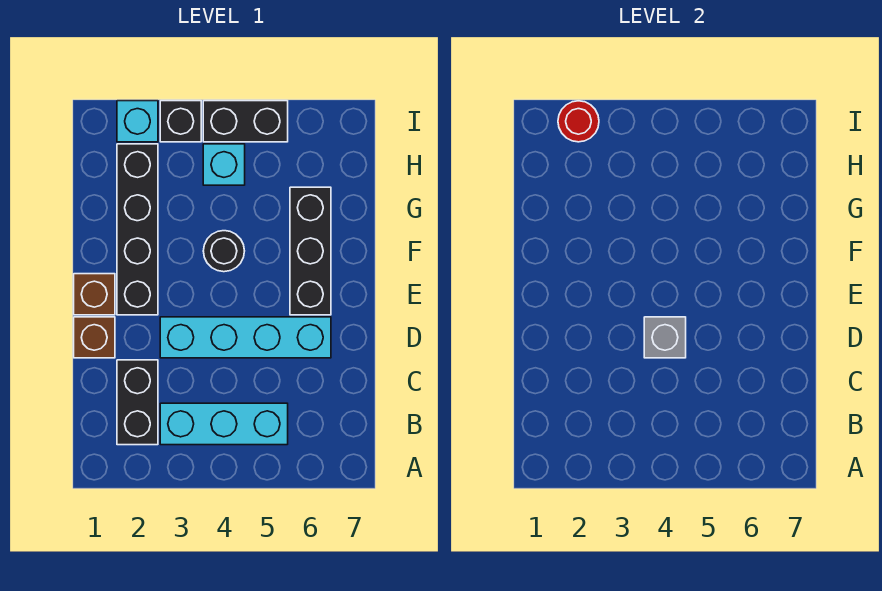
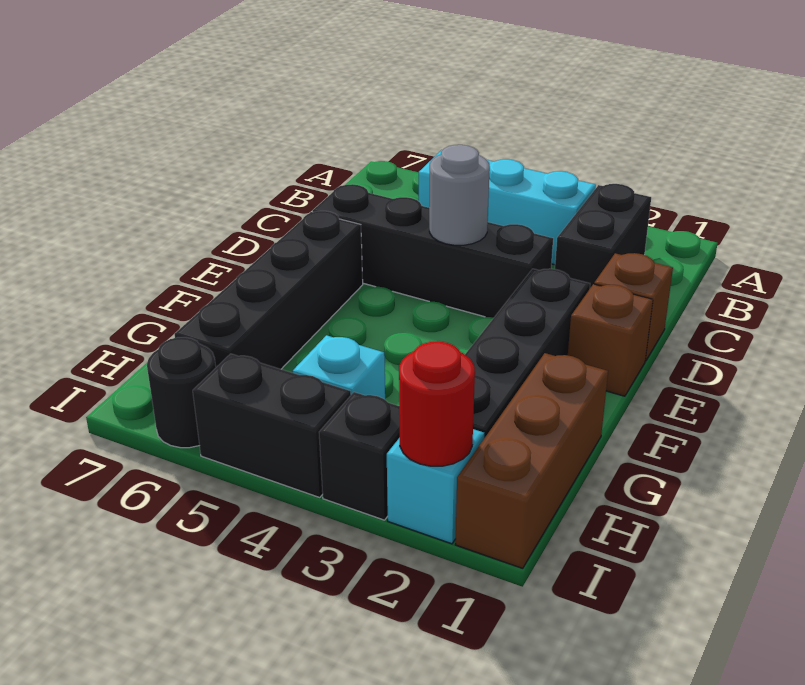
cyan 1x4 brick [160,317,331,358] -> black 1x4 brick [312,184,553,318]
grey 1x1 brick [644,317,686,358] -> grey 1x1 round brick [429,145,490,245]
black 1x3 brick [290,187,331,315] -> black 1x4 brick [175,211,363,369]
black 1x1 round brick [203,231,244,272] -> black 1x1 round brick moved to [147,337,216,448]
none -> brown 1x3 brick [455,353,608,568]

